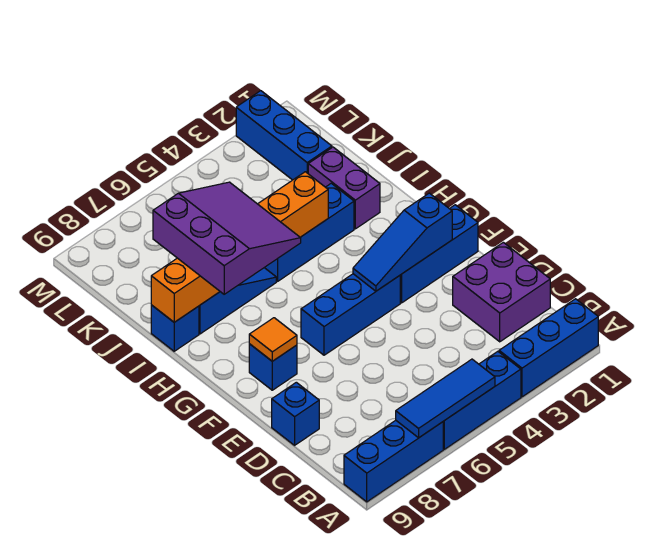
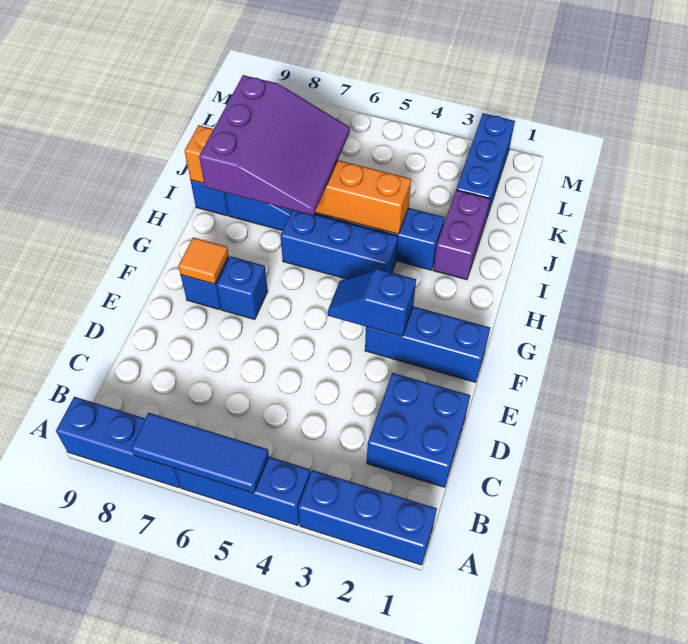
purple 2x2 brick [453,242,550,342] -> blue 2x2 brick [367,373,470,487]
blue 1x1 brick [272,382,319,445] -> blue 1x1 brick moved to [217,256,268,320]
blue 1x3 slope [353,193,452,291] -> blue 1x2 slope [328,269,416,337]
blue 1x3 brick [301,274,400,355] -> blue 1x3 brick moved to [280,210,398,279]

